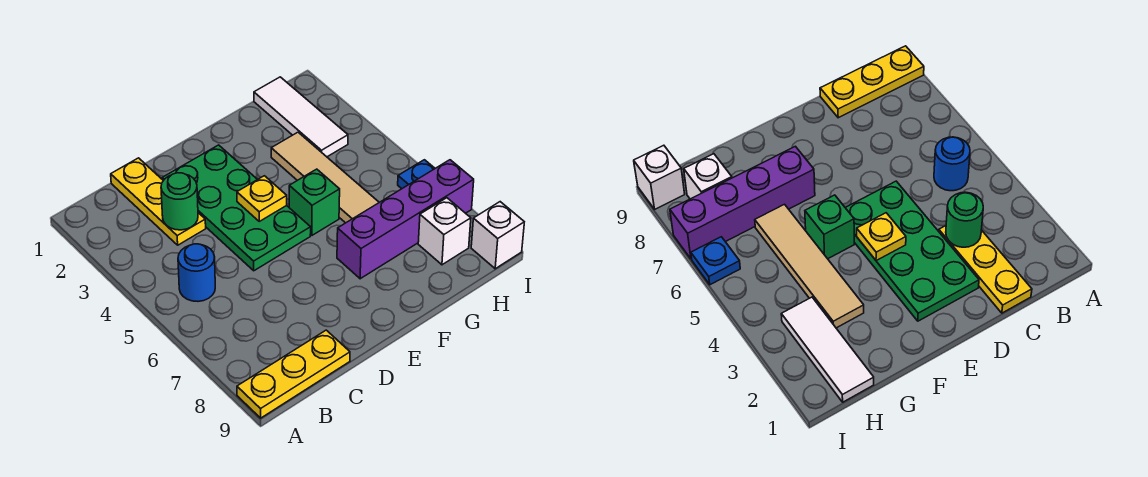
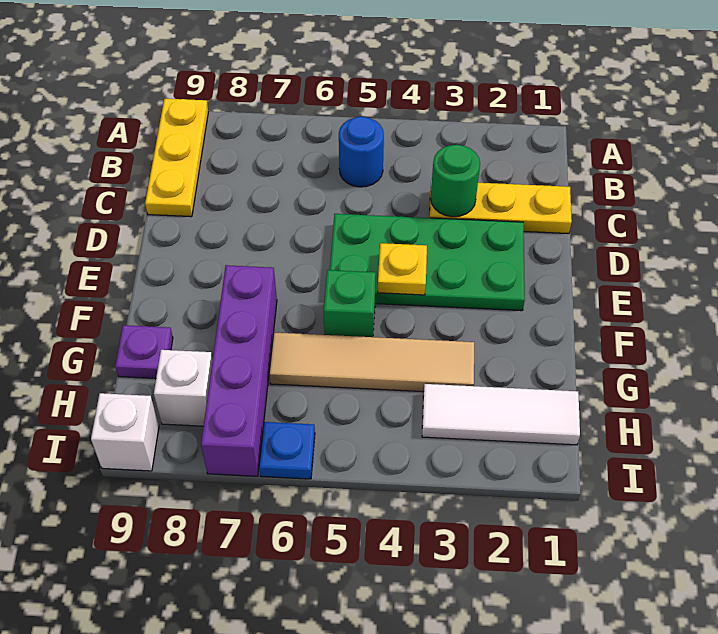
none -> purple 1x1 plate [115,325,173,379]

